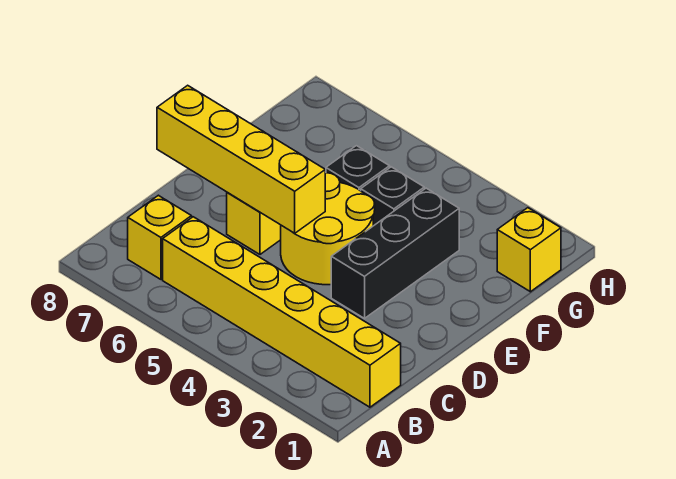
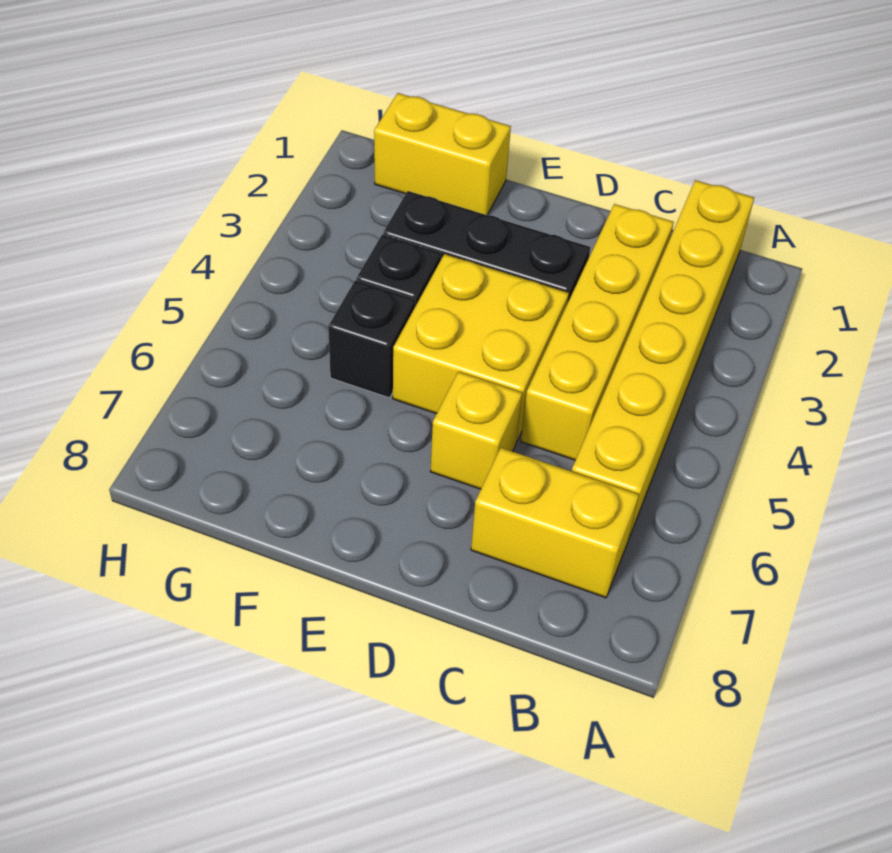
yellow 1x1 brick [128,195,192,279] -> yellow 1x2 brick [471,448,639,598]
yellow 2x2 round brick [281,173,375,285] -> yellow 2x2 brick [393,254,569,440]
yellow 1x4 brick [157,85,325,233] -> yellow 1x4 brick moved to [521,204,674,460]
yellow 1x1 brick [497,208,561,292] -> yellow 1x2 brick [374,93,511,215]

